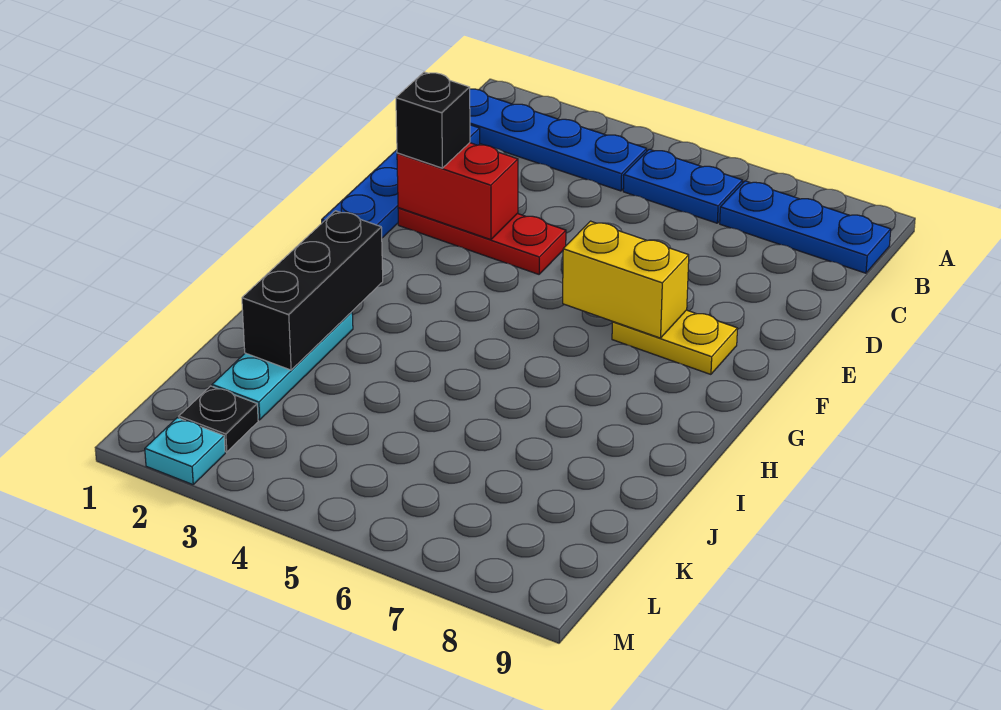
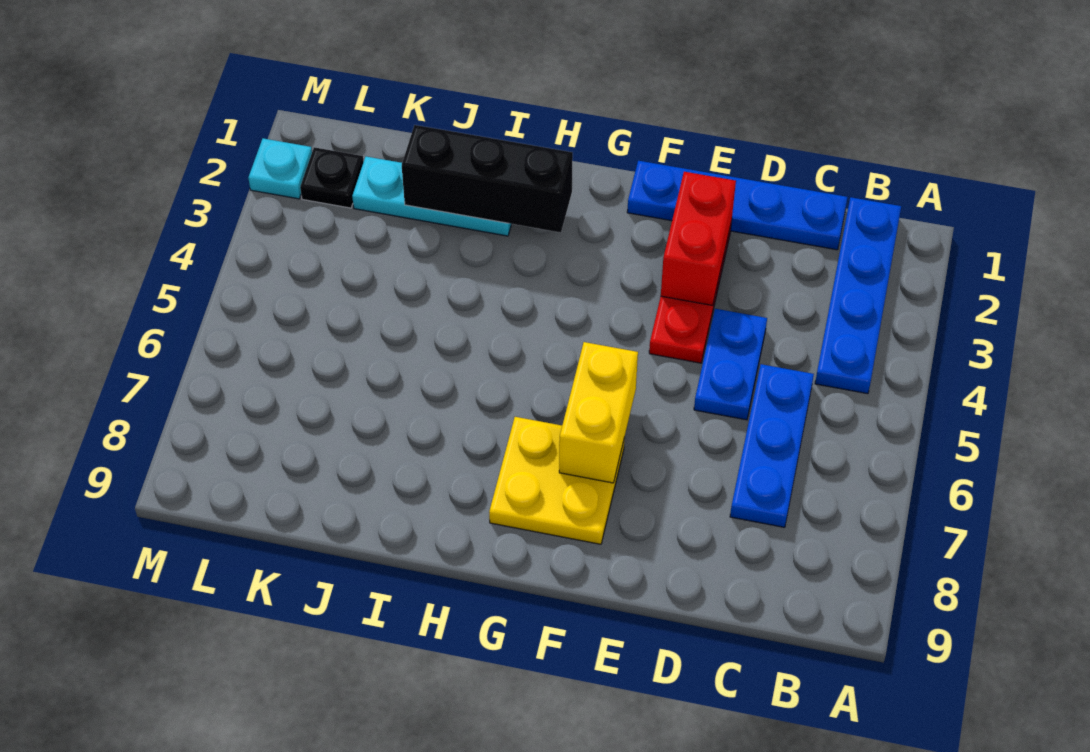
blue 1x2 plate [623,149,743,223] -> blue 1x2 plate moved to [694,309,767,420]
blue 1x3 plate [720,181,891,273] -> blue 1x3 plate moved to [730,364,814,527]
black 1x1 brick [396,72,470,168] -> none
yellow 1x2 plate [612,310,738,374] -> yellow 2x2 plate [489,417,624,544]

